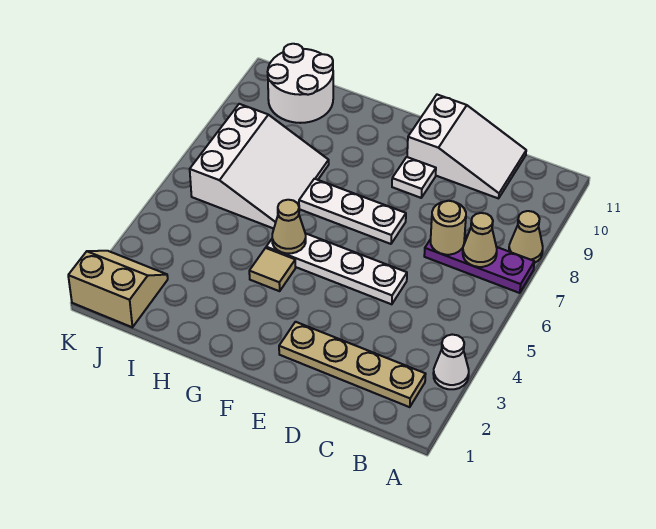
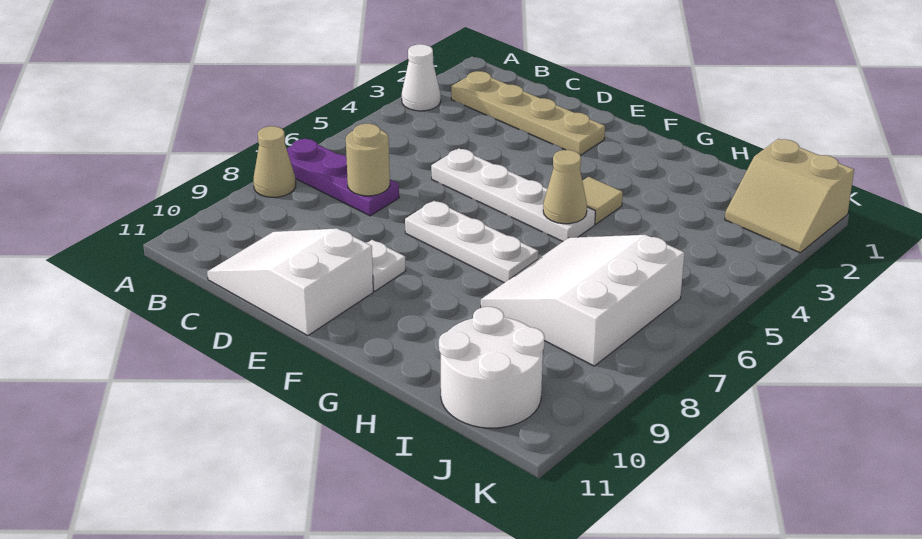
tan 1x1 cone [463,213,497,267] -> none

